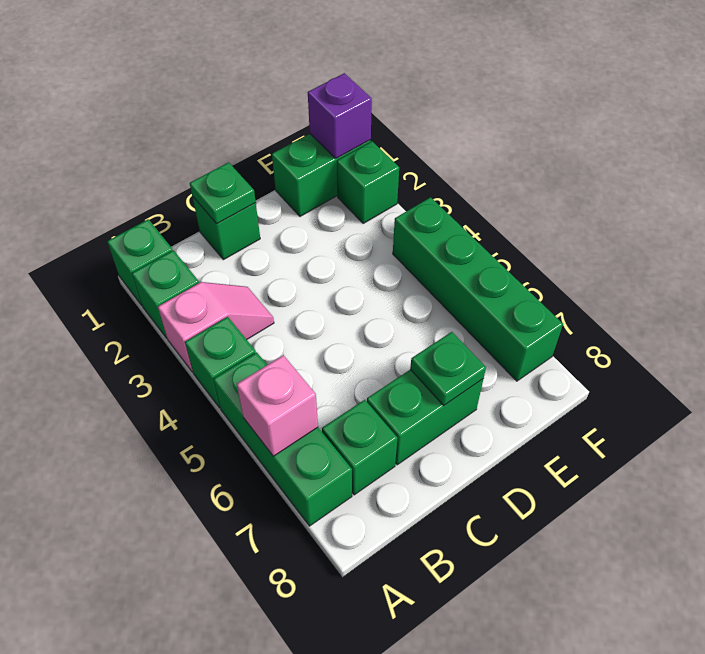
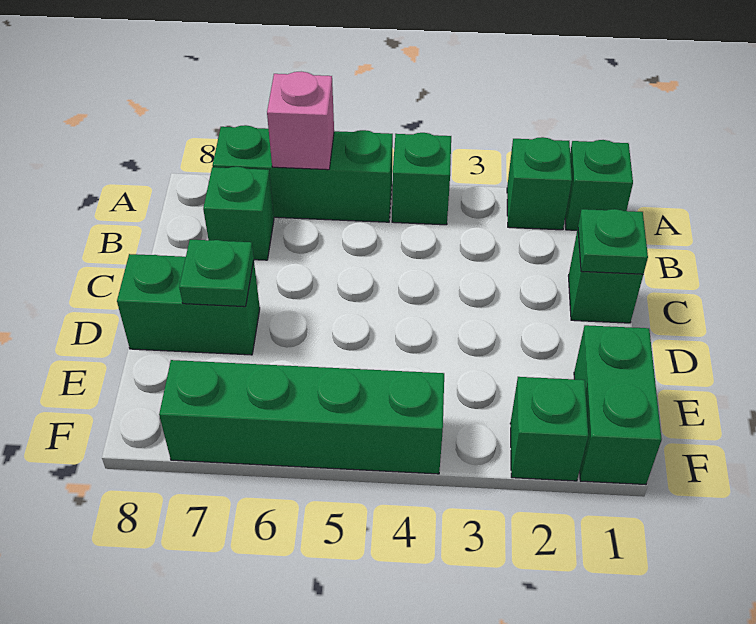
pink 1x2 slope [158,282,274,372] -> none
green 1x2 brick [367,370,483,465] -> green 1x2 brick turned to [117,254,260,355]
purple 1x1 brick [308,73,372,158] -> none

